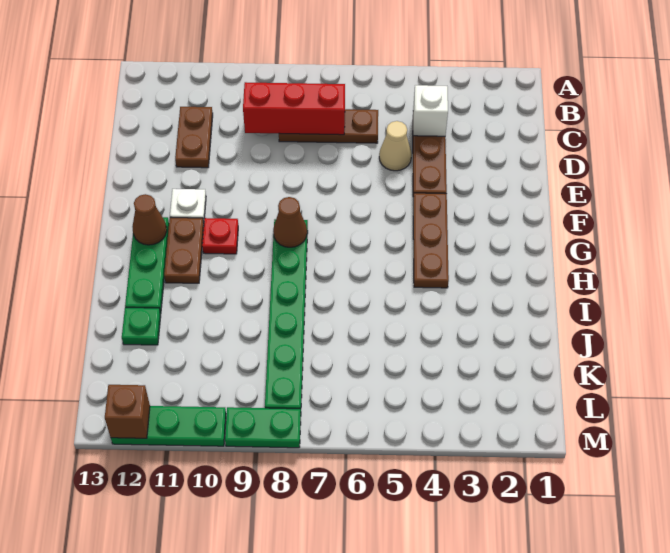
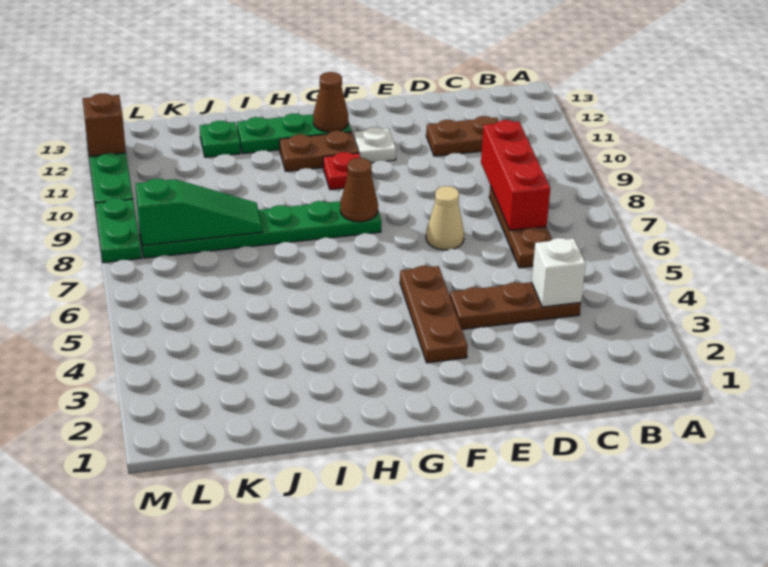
tan 1x1 cone [379,121,411,171] -> tan 1x1 cone moved to [426,186,464,250]
brown 1x3 plate [413,193,449,288] -> brown 1x3 plate turned to [400,266,468,363]
none -> green 1x3 slope [135,178,262,245]

